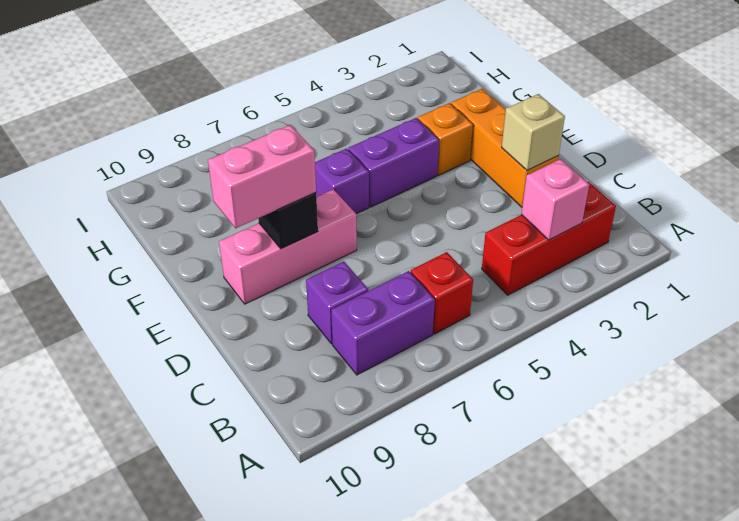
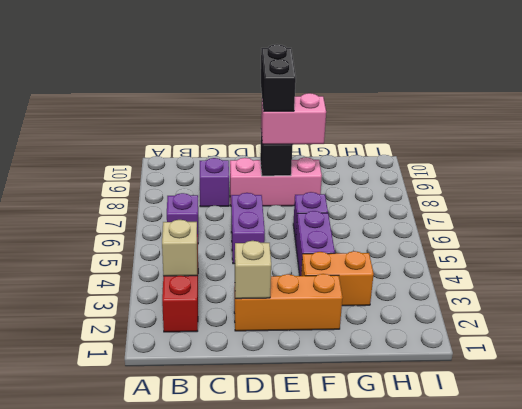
pink 1x1 brick [521,159,589,240] -> tan 1x1 brick [162,220,197,276]
red 1x1 brick [411,252,473,334] -> purple 1x1 brick [167,193,198,234]
purple 1x2 brick [331,271,435,375] -> purple 1x2 brick moved to [231,193,265,264]
pink 1x3 brick [219,189,357,304] -> pink 1x3 brick turned to [230,157,322,206]
pink 1x2 brick [208,125,316,228] -> pink 1x2 brick turned to [261,93,326,145]
none -> black 1x2 brick [261,44,296,111]
orange 1x1 brick [418,103,473,175] -> orange 1x2 brick [301,251,374,306]

